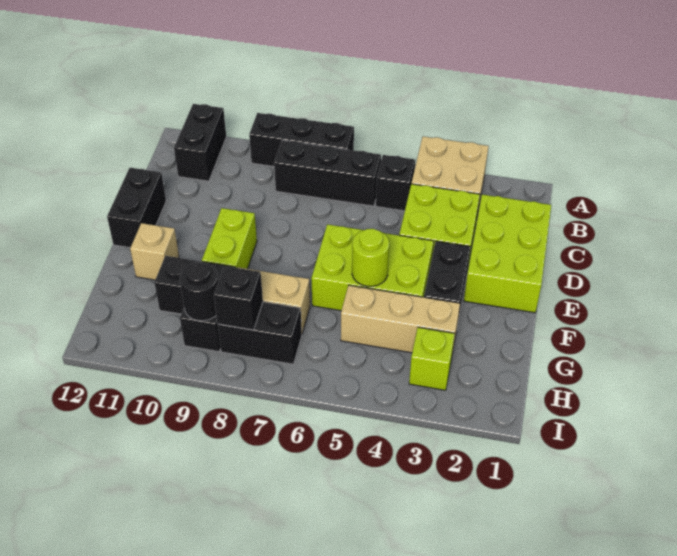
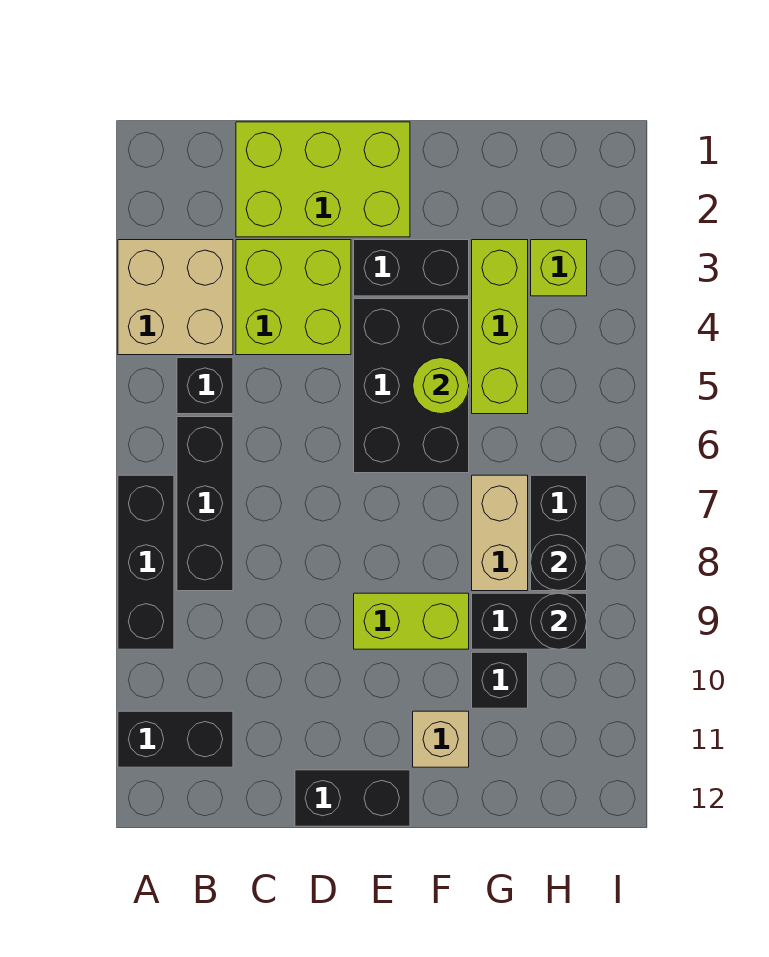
lime 2x3 brick [311,224,434,311] -> black 2x3 brick [354,299,469,473]
tan 1x3 brick [341,285,460,353] -> lime 1x3 brick [472,240,528,414]
black 1x1 brick [214,266,263,330] -> black 1x1 round brick [531,534,587,590]

